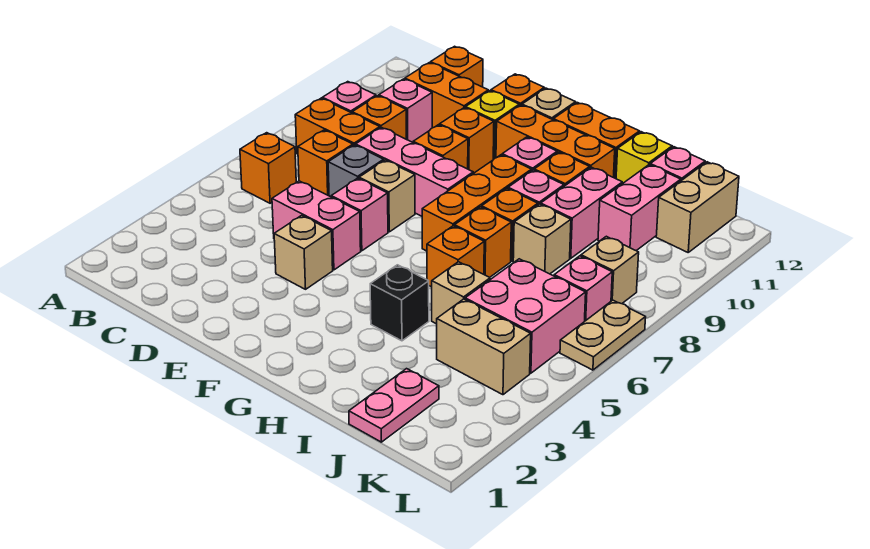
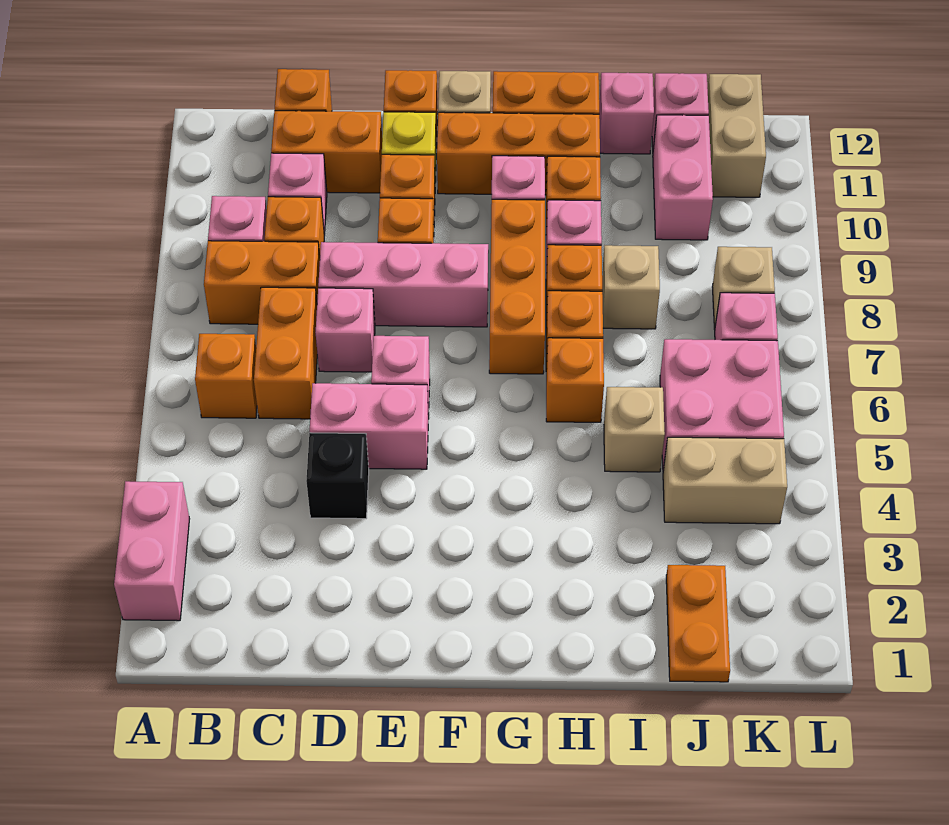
orange 1x1 brick [298,130,353,196] -> orange 1x2 brick [254,287,317,419]
grey 1x1 brick [328,145,384,197] -> pink 1x1 brick [316,288,375,372]
tan 1x1 brick [274,215,333,289] -> none
tan 1x1 brick [359,160,415,232] -> none
black 1x1 brick [370,265,429,341] -> black 1x1 brick moved to [306,433,369,519]
pink 1x2 brick [541,167,622,258] -> pink 1x2 brick moved to [114,481,189,621]
yellow 1x1 brick [616,132,672,184] -> pink 1x1 brick [599,73,654,154]
pink 1x2 plate [349,369,439,442] -> orange 1x2 plate [666,565,730,682]
tan 1x2 plate [560,300,646,370] -> none

